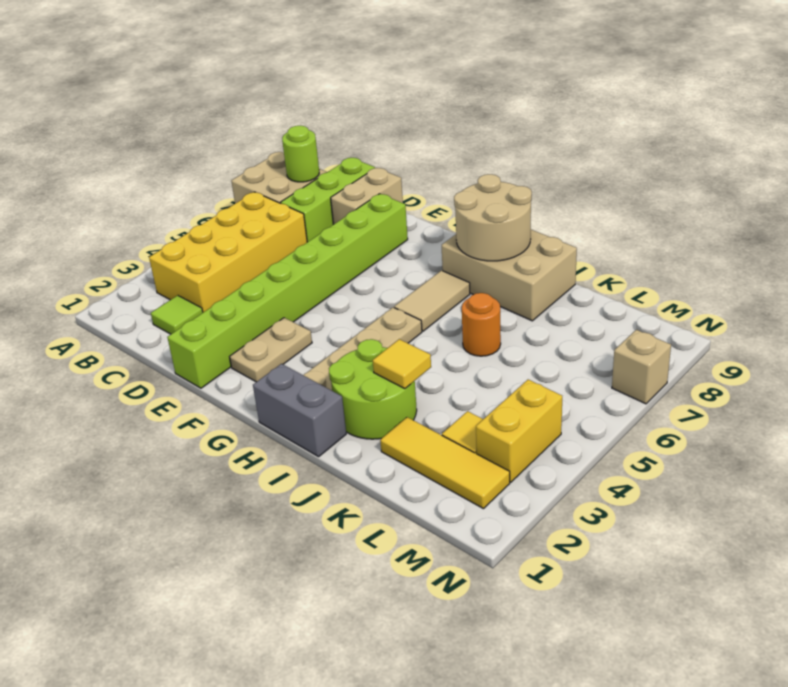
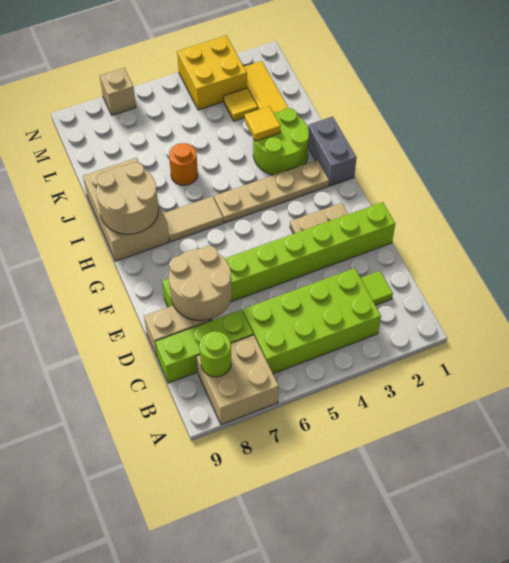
yellow 2x4 brick [149,192,307,312] -> lime 2x4 brick [243,268,381,374]
none -> tan 2x2 round brick [169,246,232,321]
yellow 1x2 brick [476,380,562,482] -> yellow 2x2 brick [177,36,247,110]

